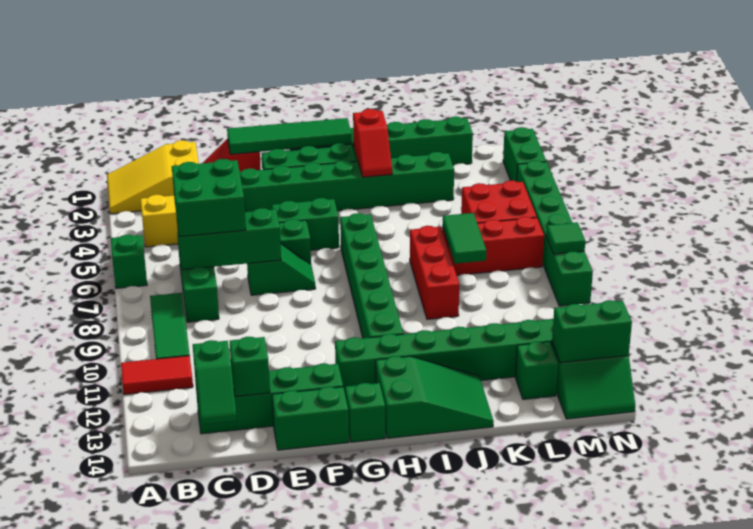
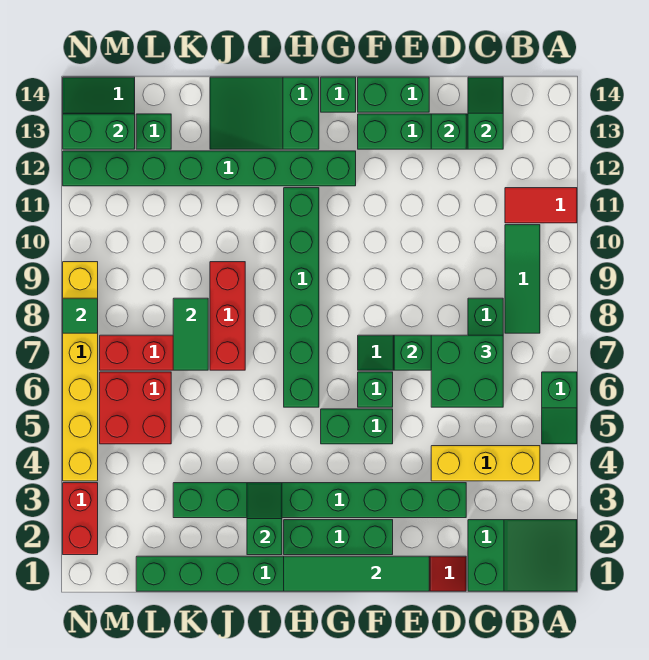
yellow 2x3 slope [107,140,199,214] -> green 2x3 slope [468,520,577,591]
red 1x2 slope [353,109,392,177] -> green 1x2 slope [247,483,282,555]
green 1x2 brick [503,127,546,181] -> red 1x2 brick [63,483,98,555]
green 1x6 brick [517,160,593,306] -> yellow 1x6 brick [63,262,98,481]

